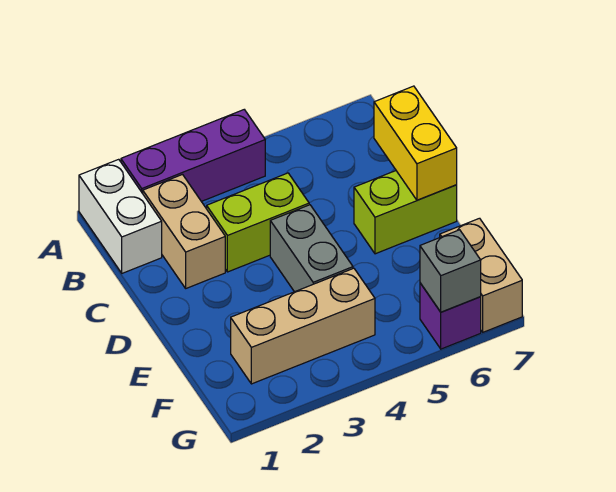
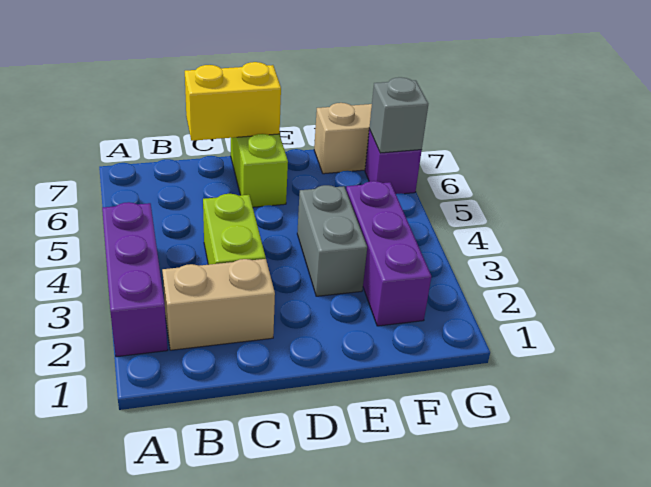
white 1x2 brick [79,159,162,273] -> none
grey 1x2 brick [270,205,353,292] -> grey 1x2 brick turned to [297,185,367,296]
tan 1x3 brick [231,268,375,384] -> purple 1x3 brick [346,181,431,326]

